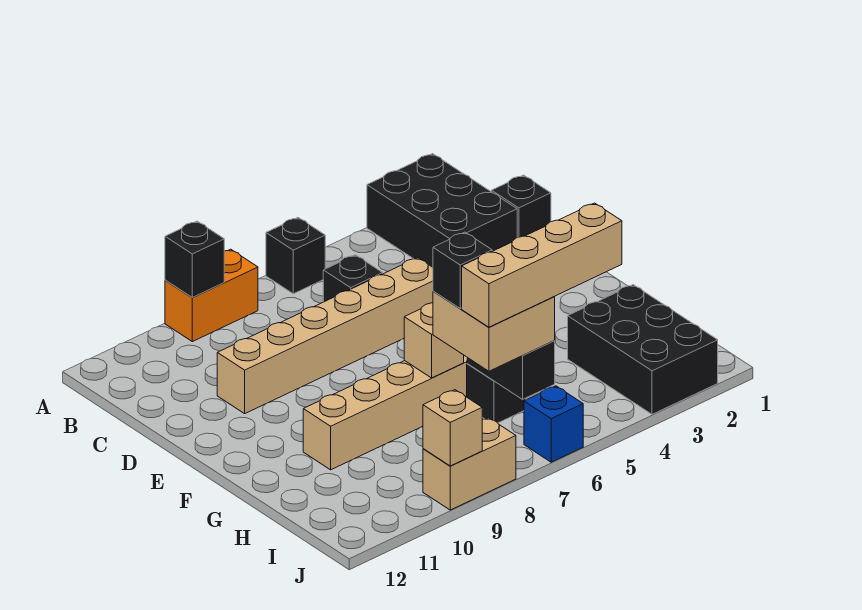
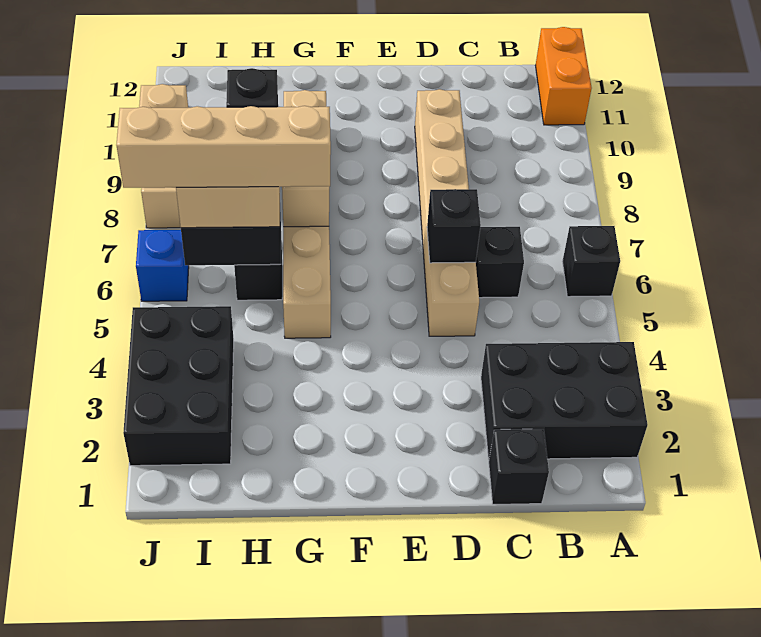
orange 1x2 brick [165,249,258,342] -> orange 1x2 brick moved to [536,27,592,125]
black 1x1 brick [165,221,224,297] -> black 1x1 brick moved to [427,189,481,263]
black 2x3 brick [568,285,718,414] -> black 2x3 brick turned to [123,306,234,466]
tan 1x4 brick [462,203,622,327] -> tan 1x4 brick turned to [116,106,331,188]

